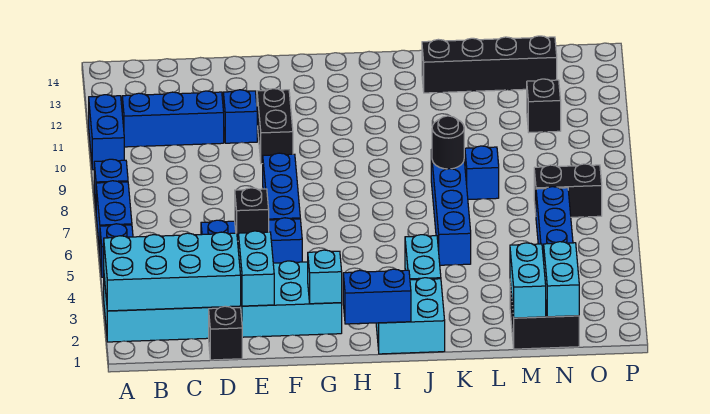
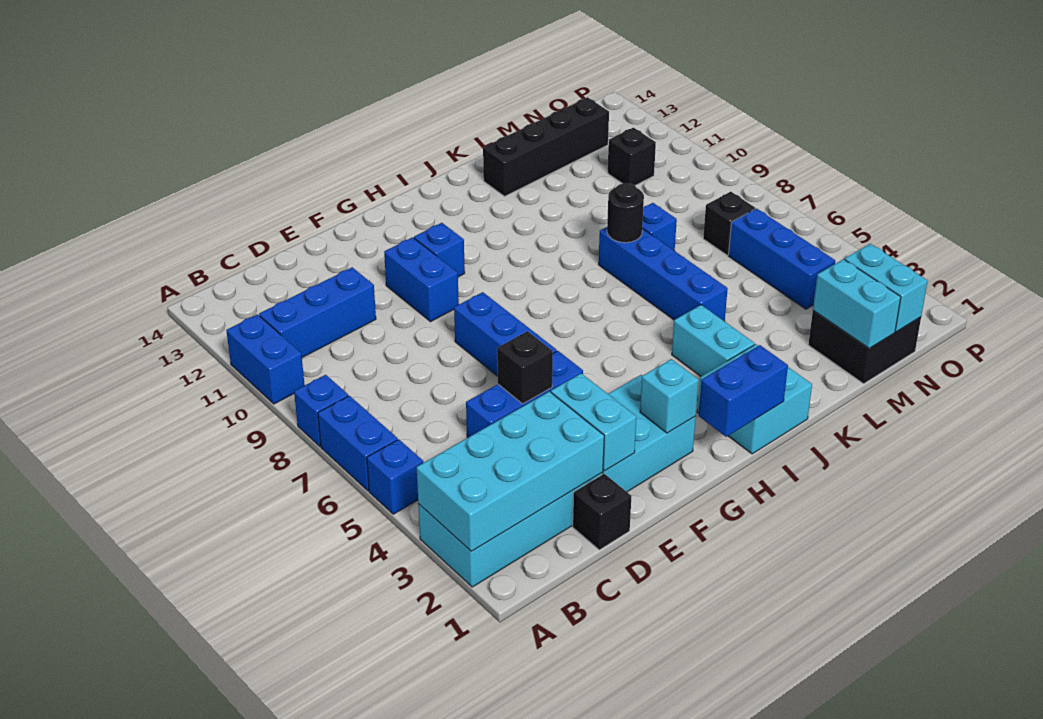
blue 1x1 brick [223,90,257,143] -> blue 1x1 brick moved to [414,223,465,277]
black 1x2 brick [257,89,293,164] -> blue 1x2 brick [384,237,459,322]
black 1x2 brick [534,164,602,217] -> black 1x1 brick [703,192,755,255]

